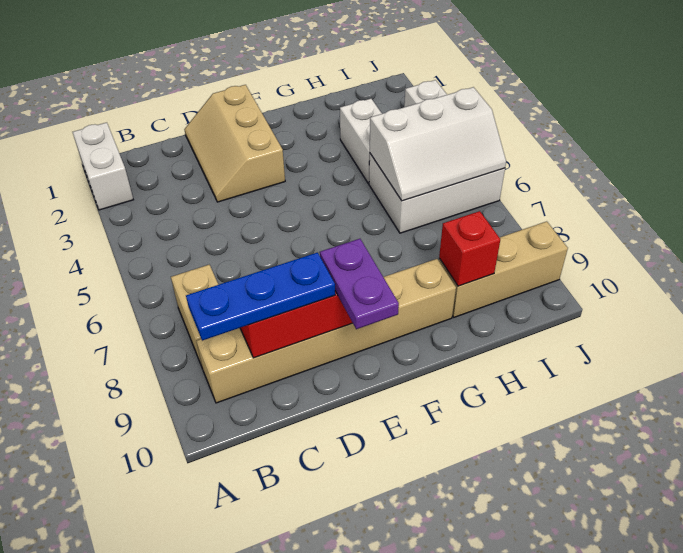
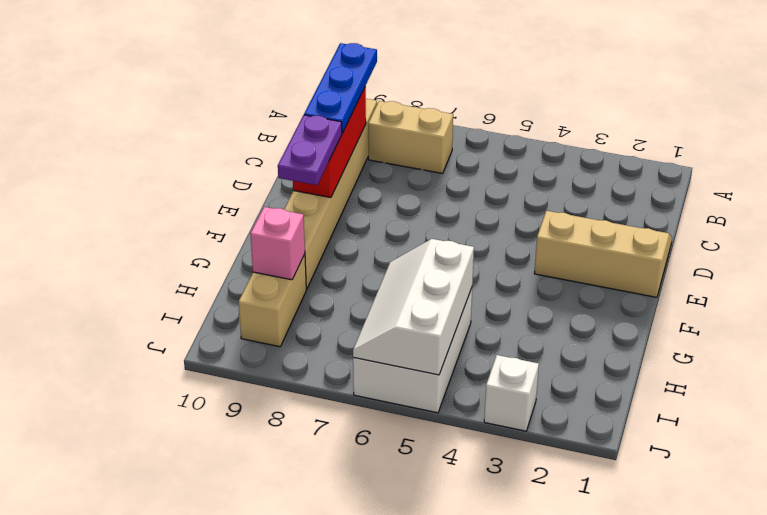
white 1x2 brick [73,123,133,210] -> none
purple 1x2 plate [320,239,399,329] -> purple 1x2 plate turned to [278,115,342,185]
white 1x2 brick [340,99,382,184] -> none
tan 1x3 brick [439,221,568,317] -> tan 1x2 brick [239,254,306,347]
red 1x1 brick [439,211,500,286] -> pink 1x1 brick [250,207,305,280]

